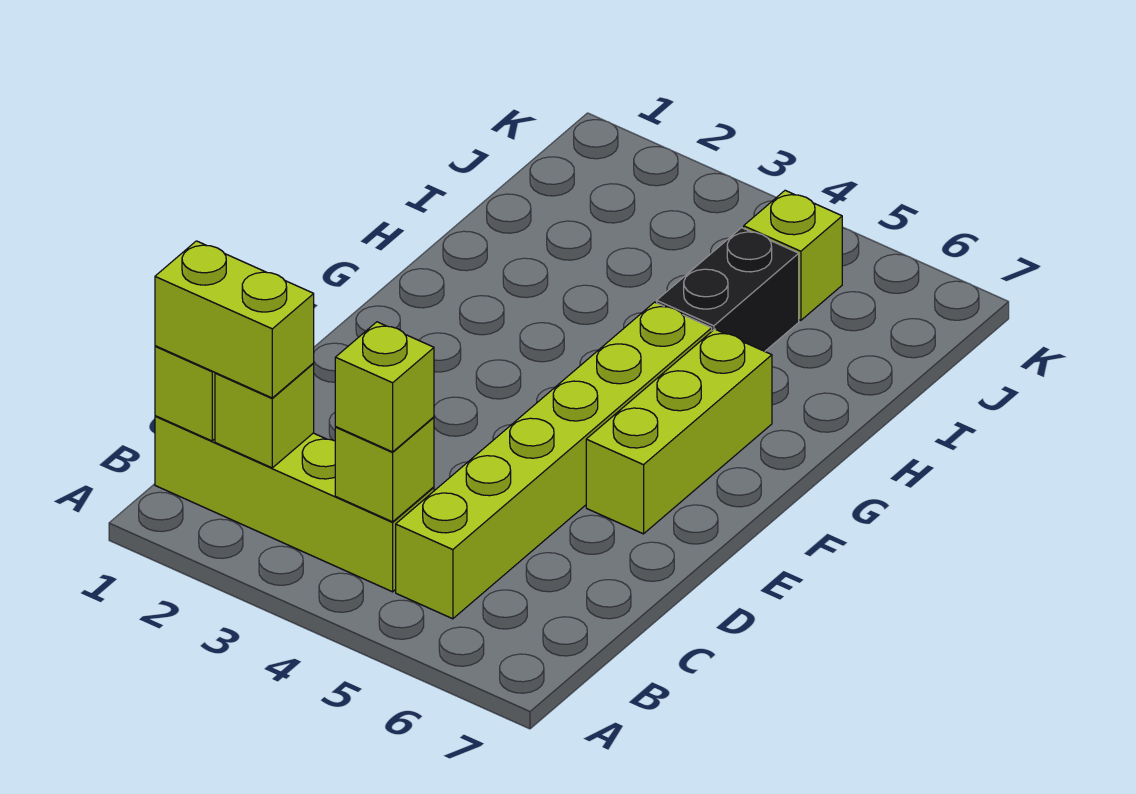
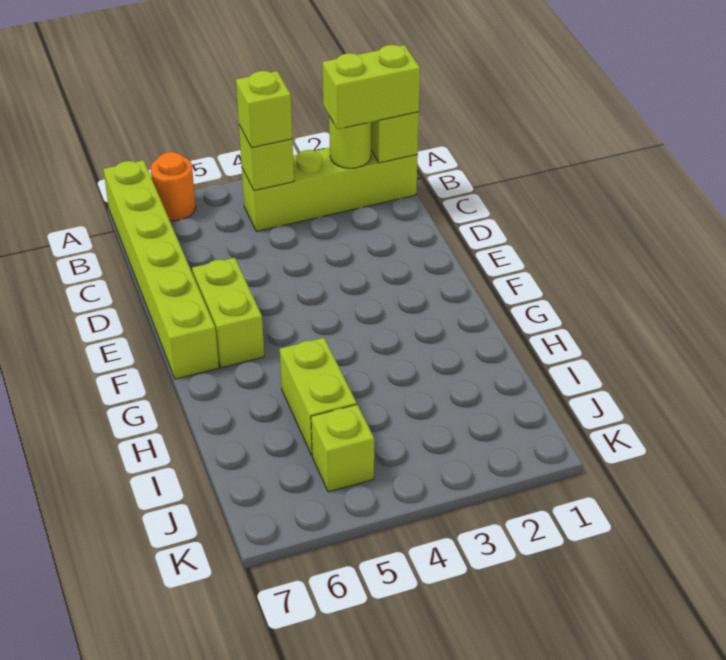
none -> orange 1x1 round brick [150,152,196,221]
lime 1x1 brick [215,364,314,468] -> lime 1x1 round brick [329,116,371,168]
lime 1x6 brick [396,302,712,619] -> lime 1x6 brick moved to [103,160,219,379]
lime 1x3 brick [586,329,772,534] -> lime 1x2 brick [192,258,264,368]
black 1x2 brick [657,228,799,351] -> lime 1x2 brick [280,338,357,455]

